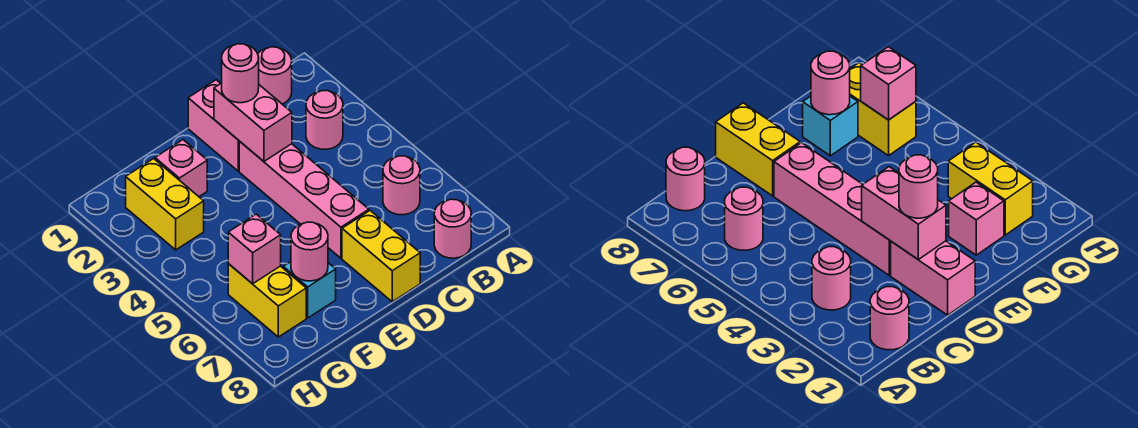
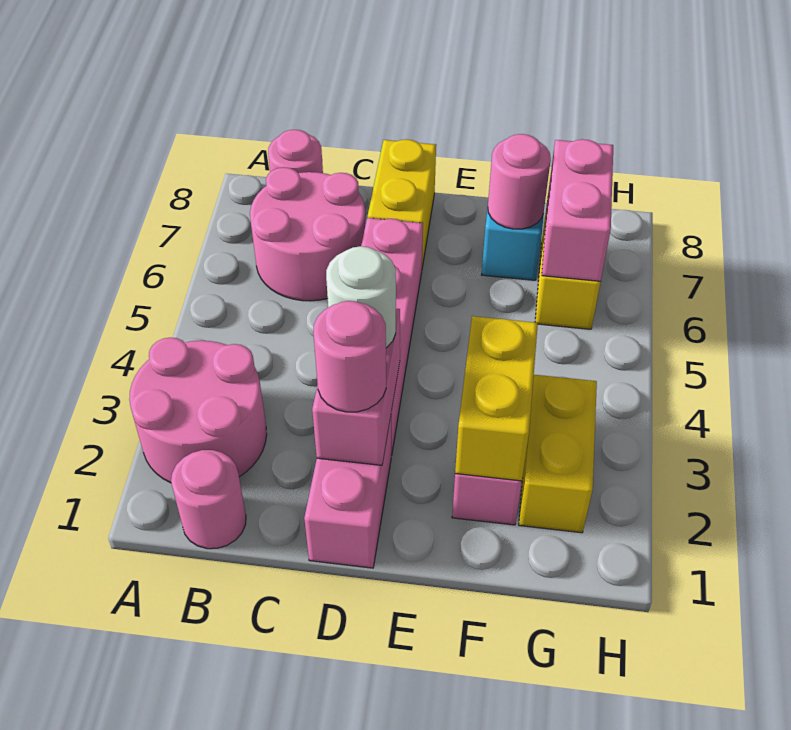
pink 1x1 round brick [306,91,343,149] -> pink 2x2 round brick [129,338,267,483]
pink 1x1 round brick [383,156,420,215] -> pink 2x2 round brick [250,167,365,301]
none -> white 1x1 round brick [326,246,396,348]
none -> yellow 1x2 brick [455,316,538,481]
pink 1x1 brick [228,214,281,284] -> pink 1x2 brick [542,139,613,281]

